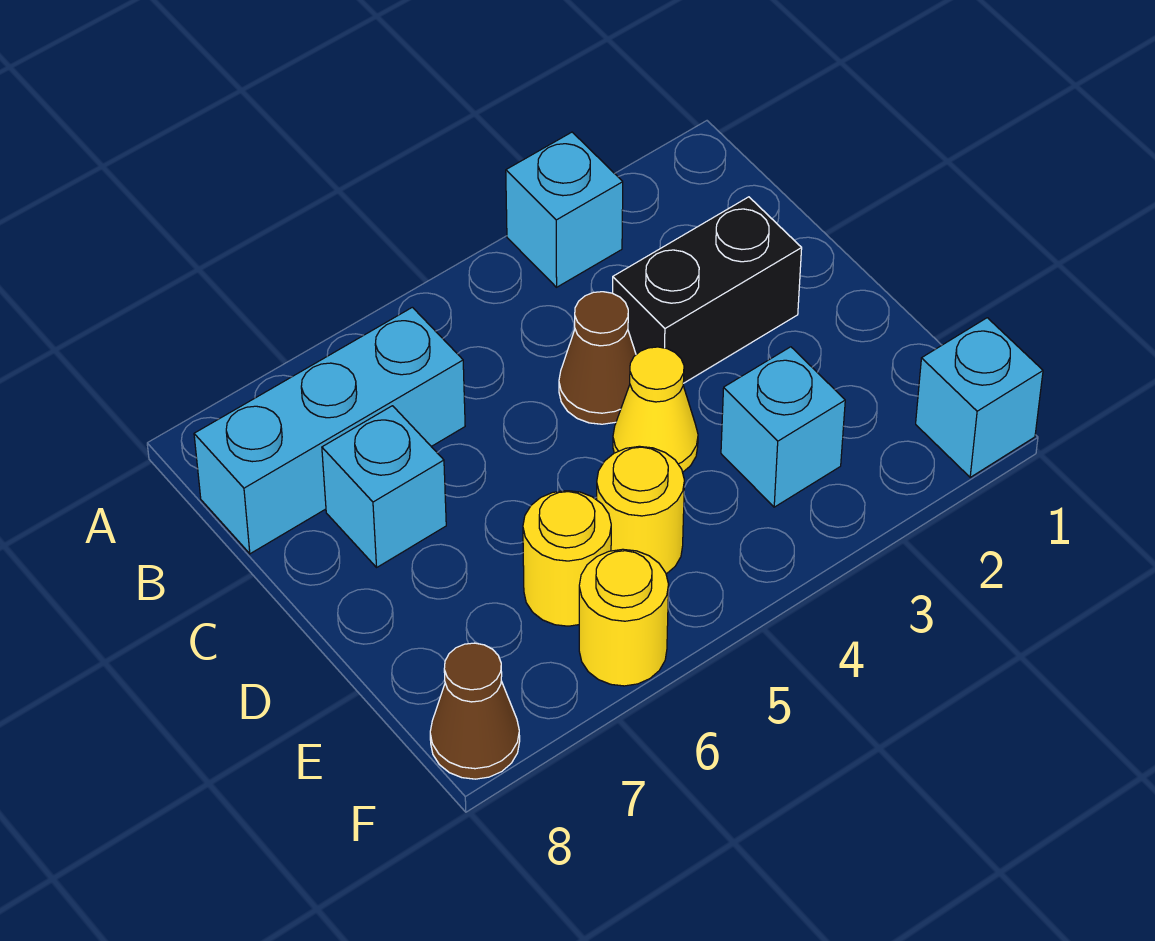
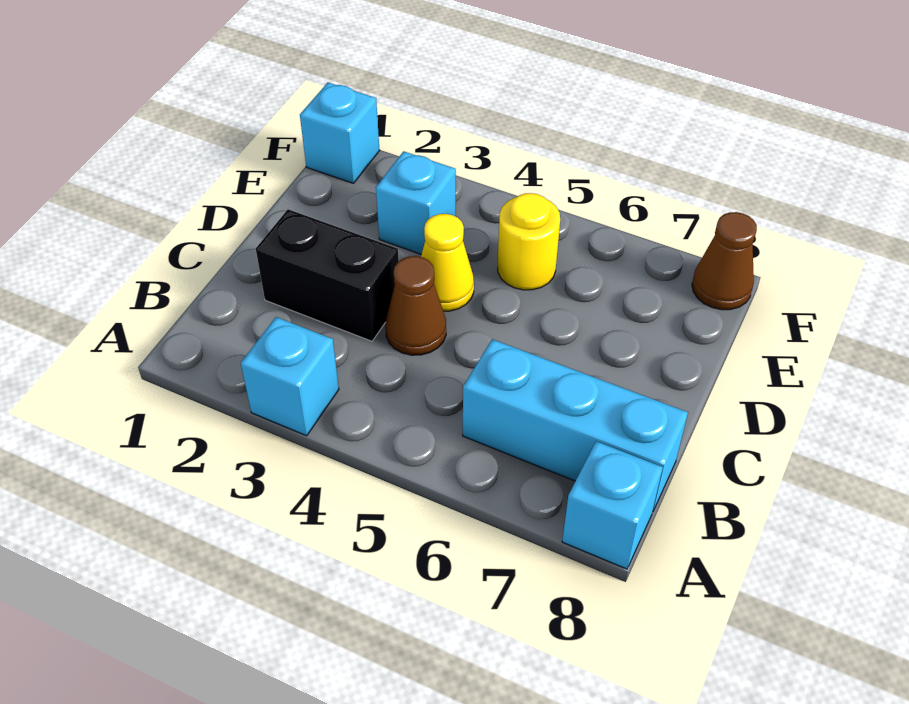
cyan 1x1 brick [322,406,446,567] -> cyan 1x1 brick moved to [562,441,663,569]
yellow 1x1 round brick [523,491,611,626] -> none
yellow 1x1 round brick [579,549,669,686] -> none

